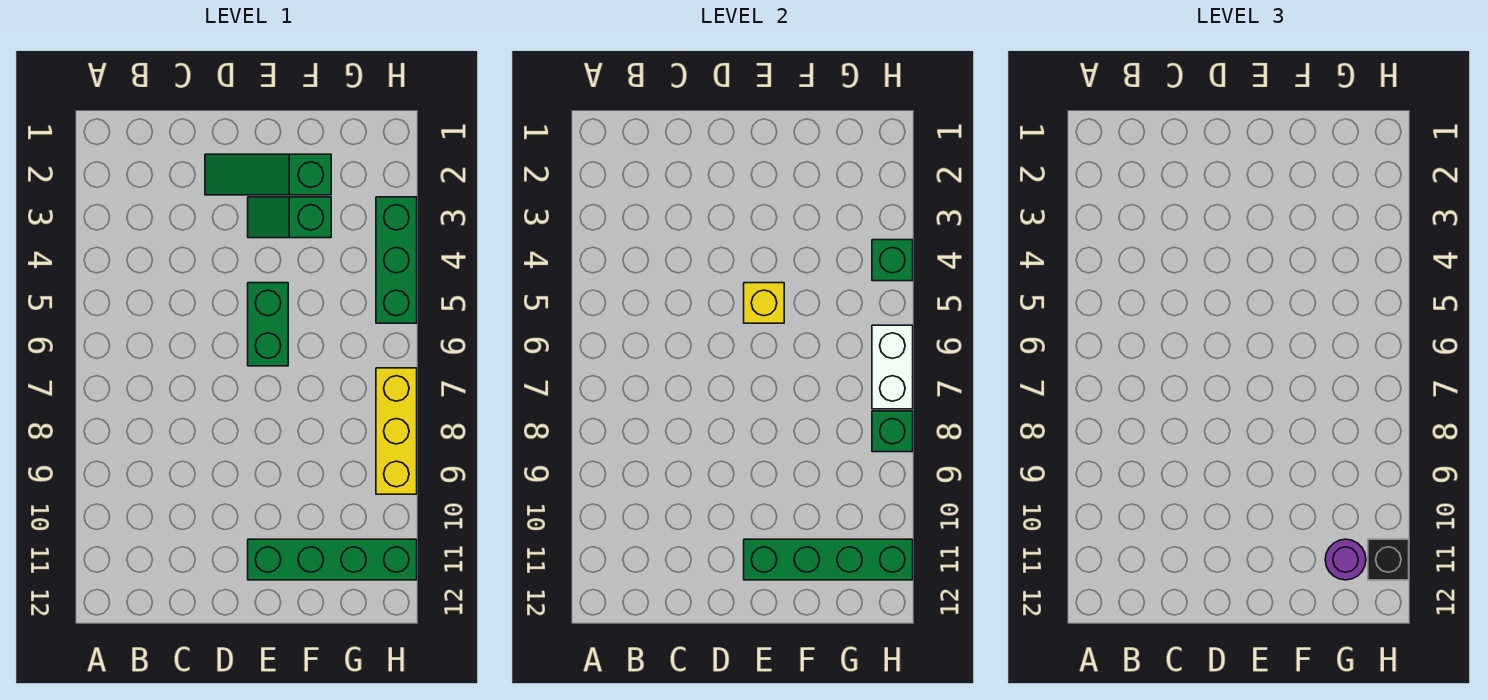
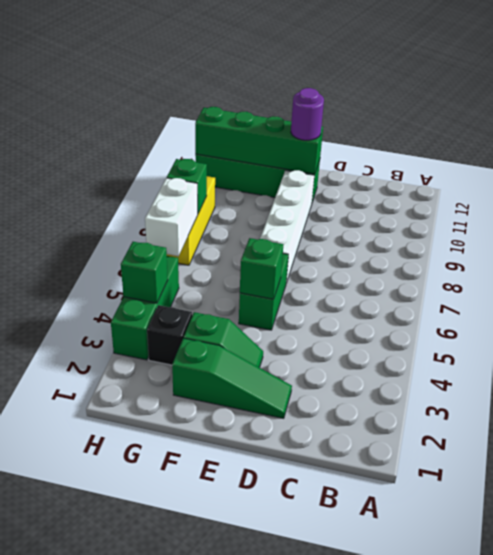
yellow 1x1 brick [744,283,784,323] -> green 1x1 brick [240,238,283,299]
none -> white 1x4 brick [260,170,314,283]
purple 1x1 round brick [1325,539,1366,580] -> purple 1x1 round brick moved to [291,88,324,140]
black 1x1 brick [1368,539,1409,580] -> black 1x1 brick moved to [147,305,192,365]

